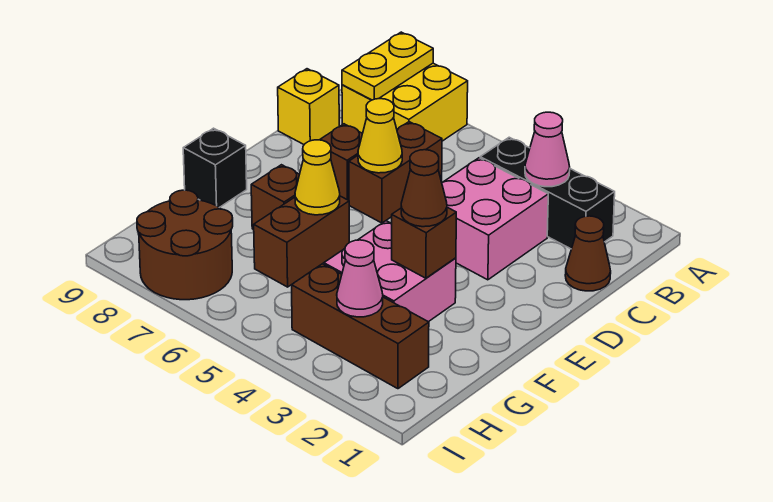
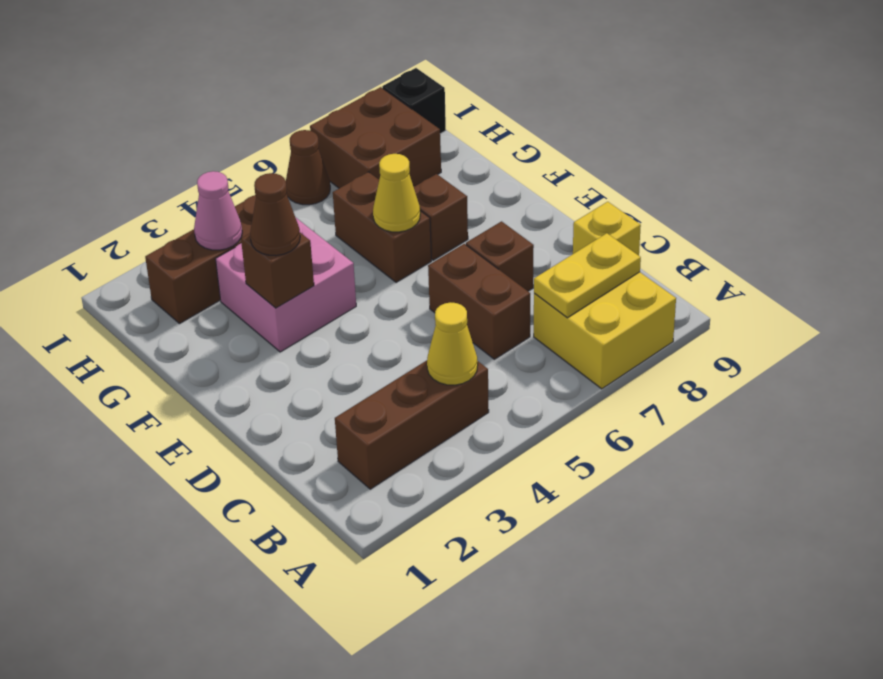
yellow 1x2 plate [342,32,433,100] -> yellow 1x2 plate turned to [534,233,641,318]
black 1x3 brick [480,137,615,249] -> brown 1x3 brick [335,360,489,489]
pink 1x1 cone [525,112,570,187] -> none
brown 1x1 cone [565,216,611,291] -> brown 1x1 cone moved to [286,130,330,205]
pink 2x2 brick [442,158,548,280] -> none
yellow 1x1 cone [358,99,402,173] -> yellow 1x1 cone moved to [427,302,478,385]
black 1x1 brick [183,128,247,208] -> black 1x1 brick moved to [382,68,446,134]
brown 2x2 round brick [137,190,233,300] -> brown 2x2 brick [310,87,441,188]

